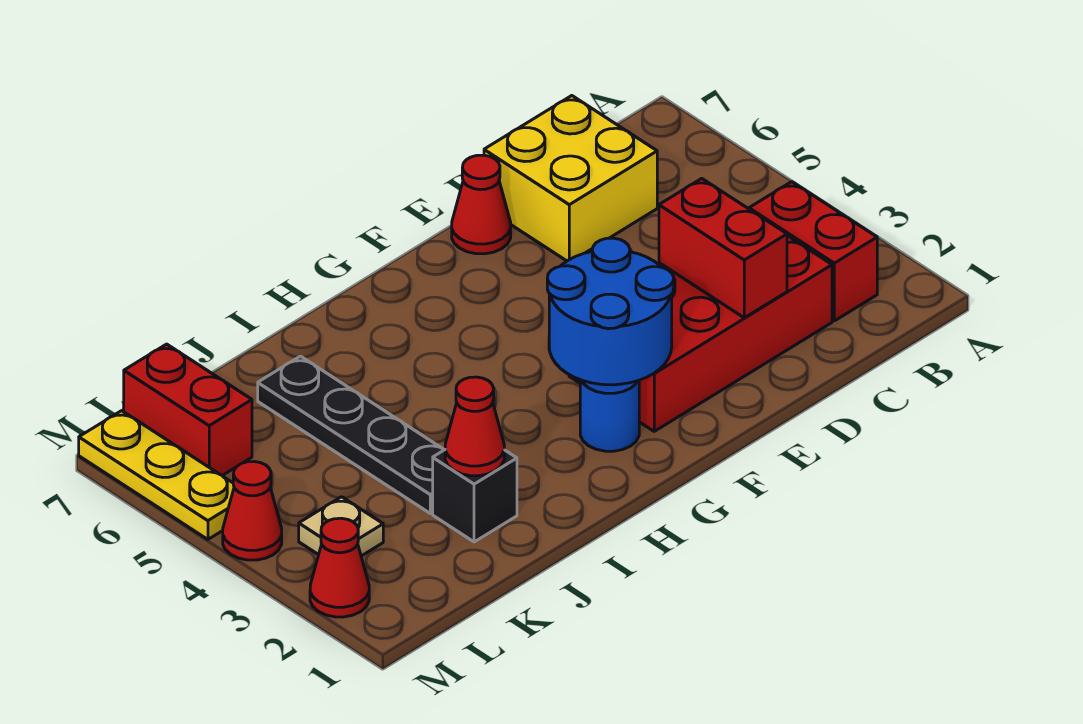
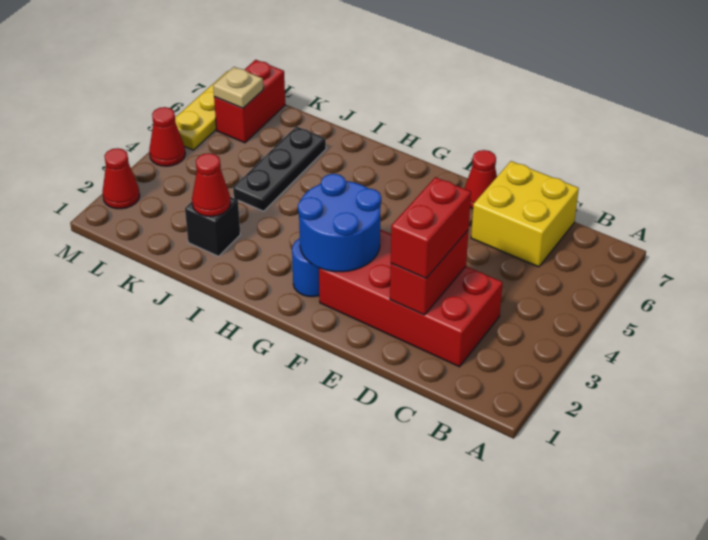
red 1x2 brick [749,182,877,321] -> red 1x2 brick moved to [391,177,471,278]
black 1x4 plate [258,356,444,513] -> black 1x3 plate [233,126,326,211]
tan 1x1 plate [299,497,383,556] -> tan 1x1 plate moved to [213,67,263,108]

